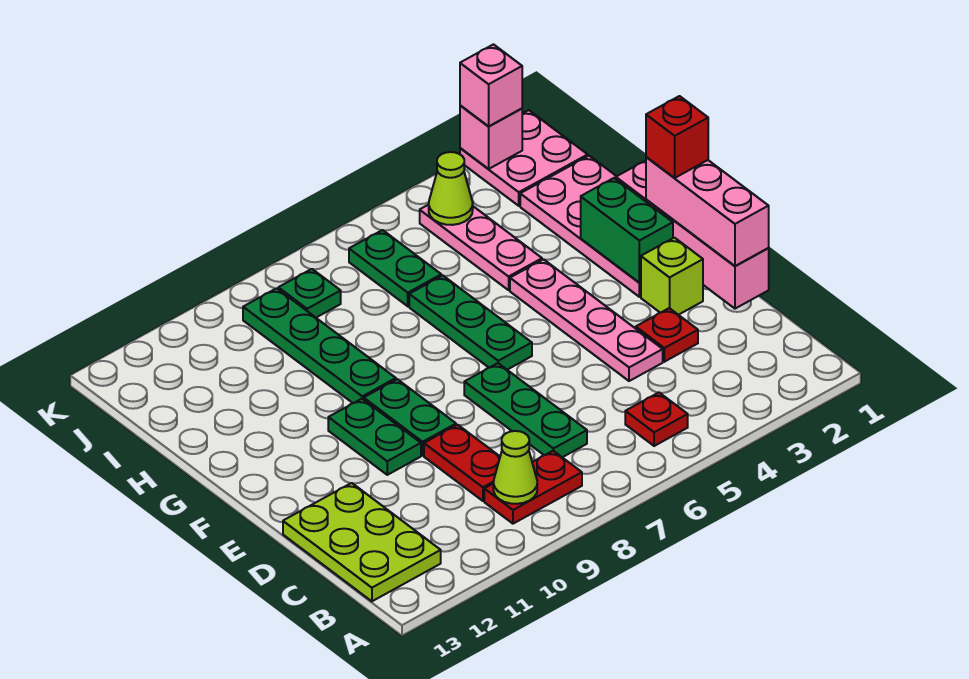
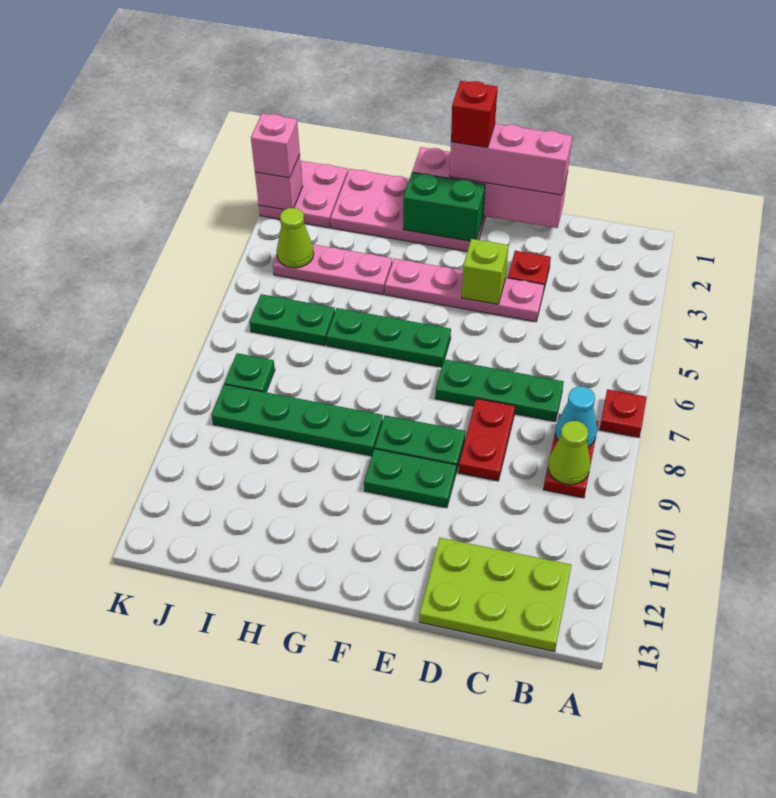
red 1x1 plate [625,393,688,446] -> red 1x1 plate moved to [599,389,647,437]
none -> cyan 1x1 cone [556,386,597,447]
red 1x2 plate [424,425,500,501] -> red 1x2 plate turned to [458,398,515,481]
lime 1x1 brick [641,238,703,315] -> lime 1x1 brick moved to [462,239,509,304]

